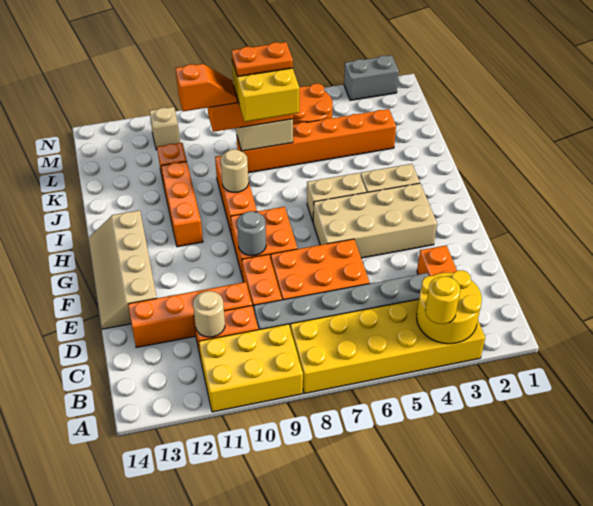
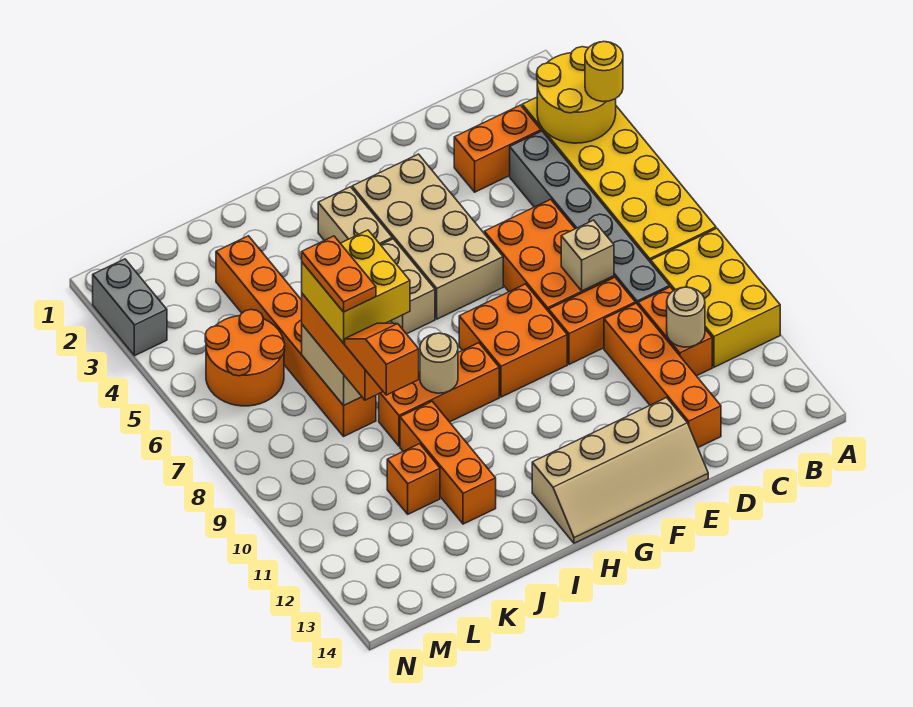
grey 1x1 round brick [237,211,266,256] -> none
orange 1x3 brick [161,161,203,247] -> orange 1x3 brick turned to [400,401,496,524]
tan 1x1 brick [149,107,180,150] -> tan 1x1 brick moved to [561,220,614,291]

